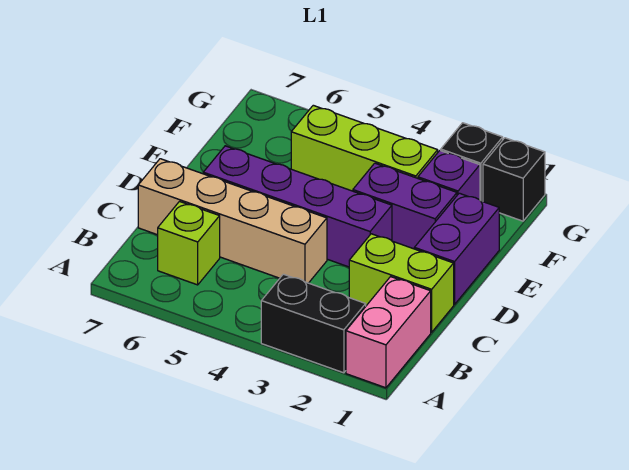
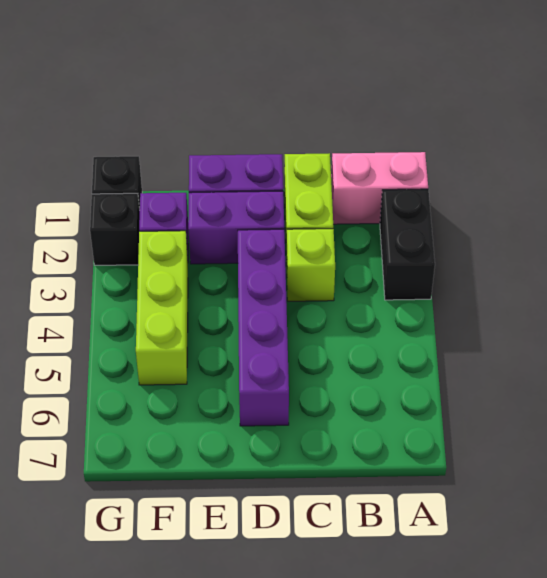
lime 1x1 brick [158,201,220,285] -> lime 1x1 brick moved to [286,229,335,301]
tan 1x4 brick [138,159,327,283] -> none
purple 1x2 brick [353,163,457,249] -> purple 1x2 brick turned to [188,191,284,264]

